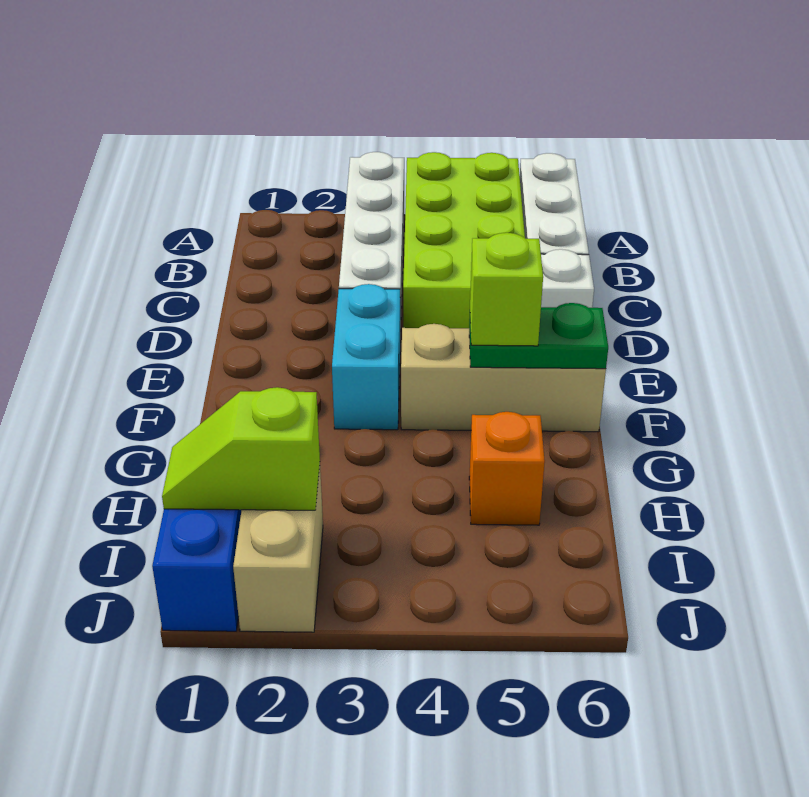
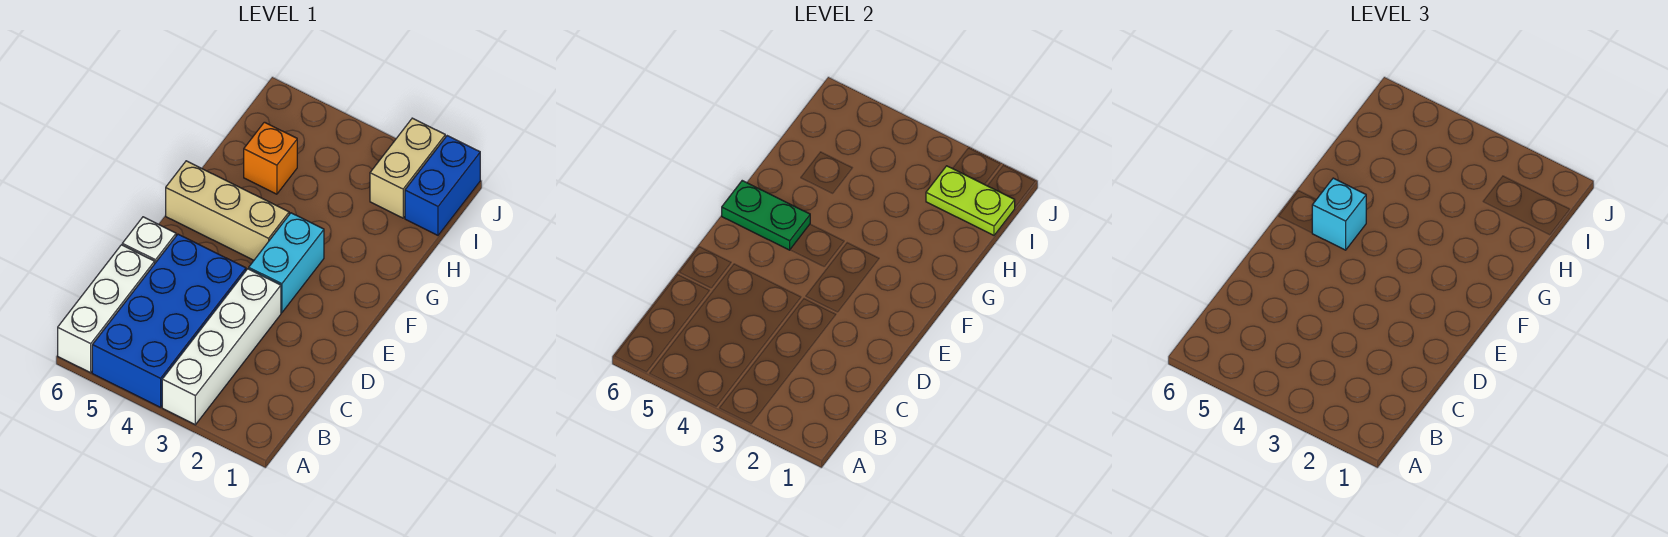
lime 2x4 brick [403,152,525,328] -> blue 2x4 brick [92,234,246,407]
lime 1x1 brick [470,233,543,346] -> cyan 1x1 brick [1312,178,1366,250]
lime 1x2 slope [162,387,320,510] -> lime 1x2 plate [926,166,1015,235]

